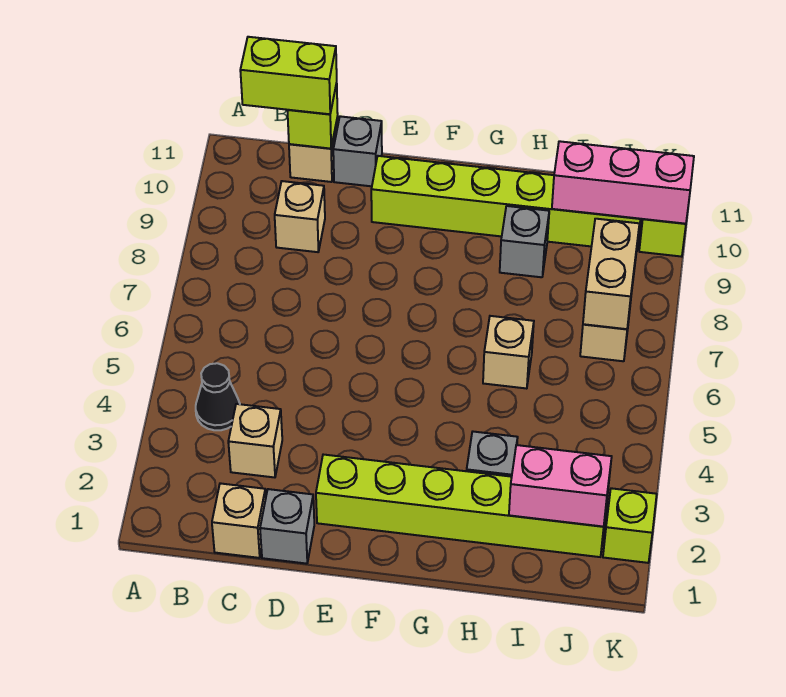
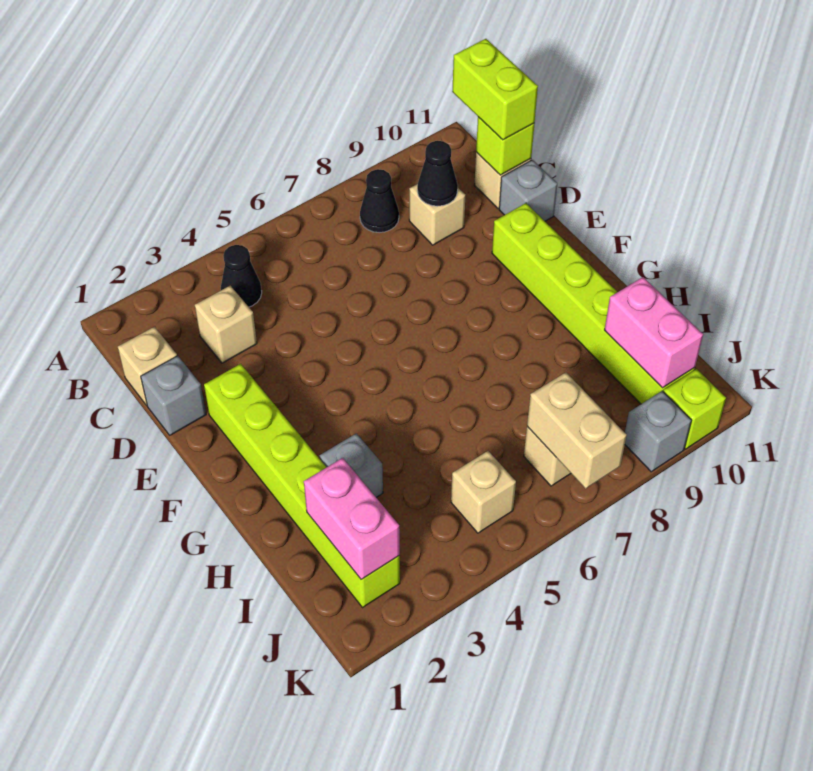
none -> black 1x1 cone [360,169,399,233]
none -> black 1x1 cone [417,141,458,206]
tan 1x1 brick [483,316,534,389] -> tan 1x1 brick moved to [451,451,516,533]
grey 1x1 brick [500,206,549,277] -> grey 1x1 brick moved to [625,391,691,472]
pink 1x3 brick [552,141,694,224] -> pink 1x2 brick [605,277,703,388]
tan 1x2 brick [583,219,639,329] -> tan 1x2 brick turned to [527,372,627,489]
lime 1x1 brick [603,488,657,563] -> none

